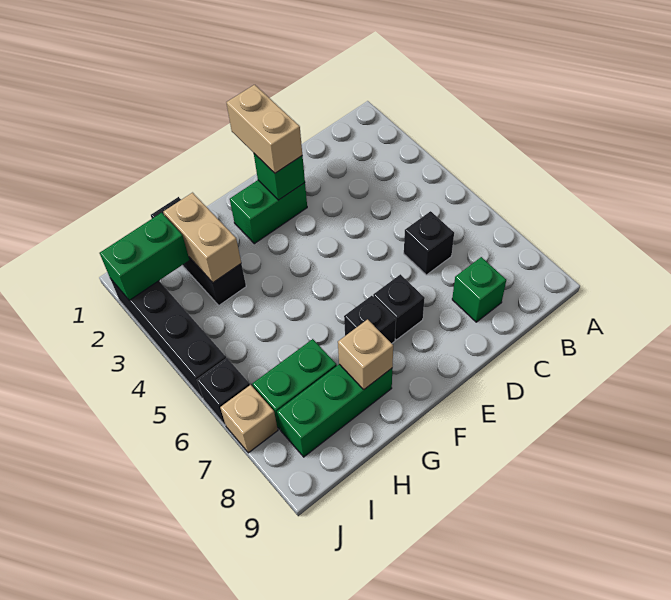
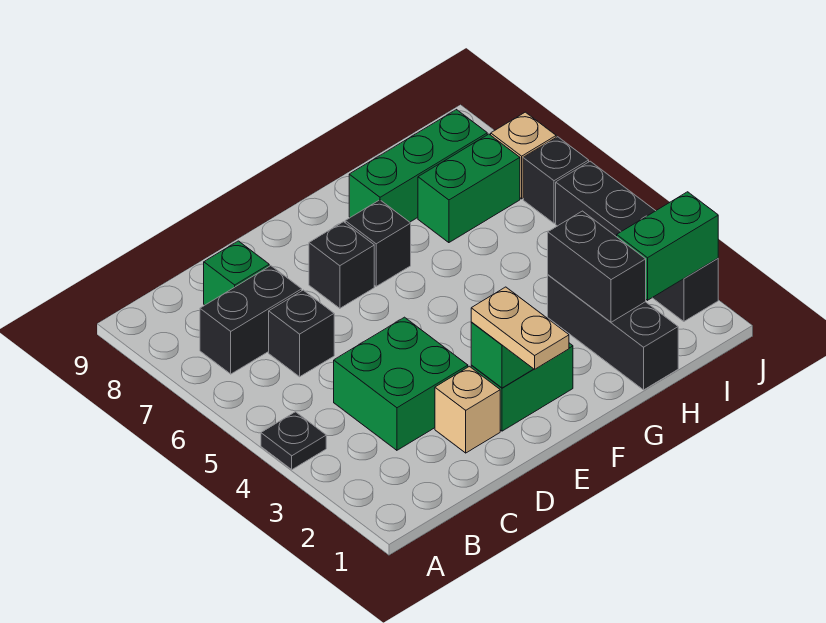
none -> black 1x1 plate [261,412,326,470]
none -> black 1x2 brick [200,266,302,374]
none -> green 2x2 brick [334,317,468,450]
tan 1x2 brick [226,85,302,173] -> tan 1x2 plate [471,287,569,369]
tan 1x1 brick [338,319,393,389] -> tan 1x1 brick moved to [435,366,500,453]
tan 1x2 brick [163,193,241,283] -> black 1x2 brick [548,211,646,322]

